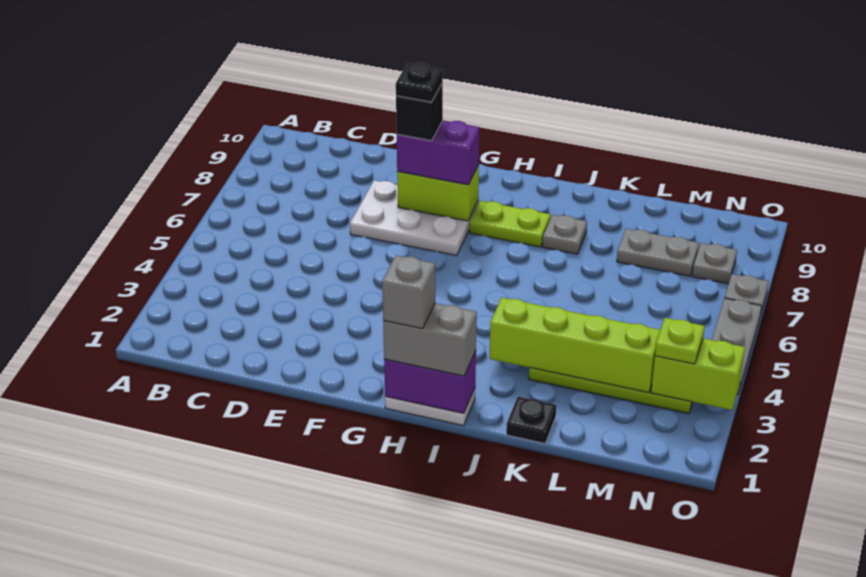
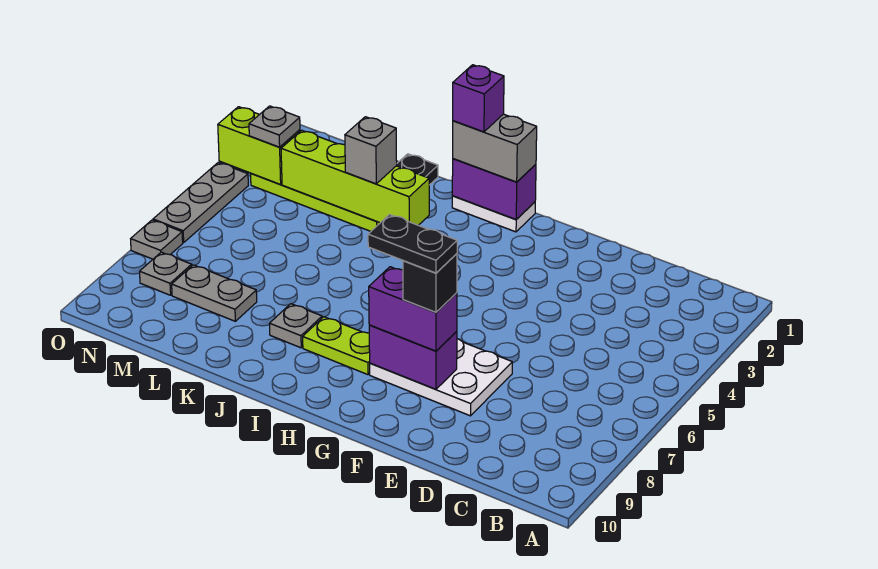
lime 1x2 brick [397,165,479,221] -> purple 1x2 brick [369,325,457,389]
black 1x1 plate [396,63,443,102] -> black 1x2 plate [368,215,457,273]
grey 1x1 brick [382,255,435,329] -> grey 1x1 brick moved to [345,117,397,184]
none -> purple 1x1 brick [453,65,504,132]
lime 1x1 plate [655,318,704,364] -> grey 1x1 plate [249,106,300,147]

